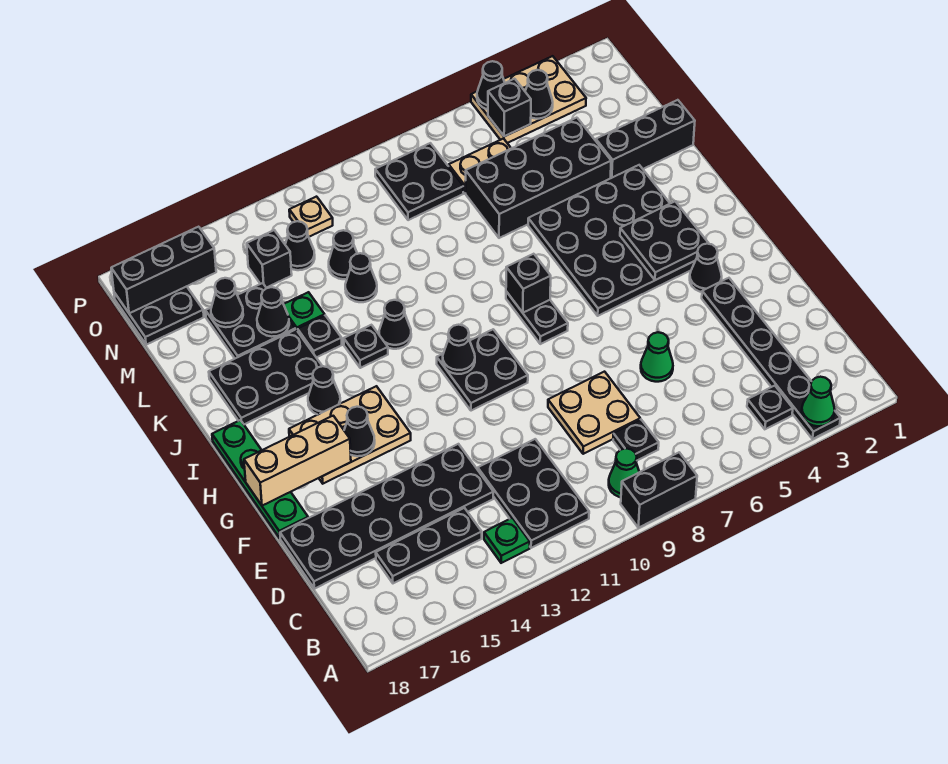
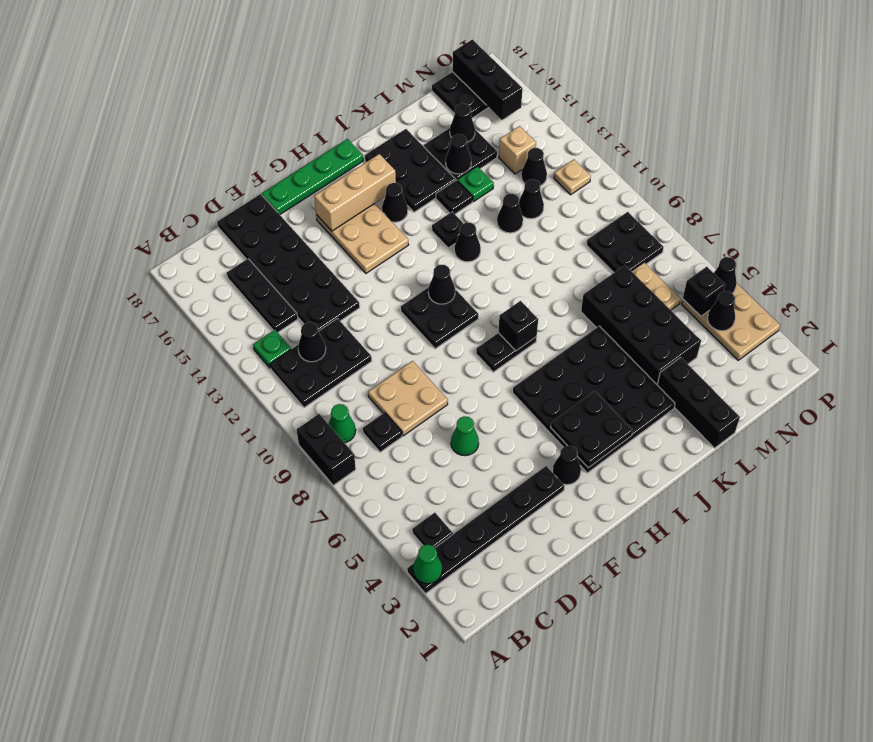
black 1x1 cone [344,407,375,456] -> black 1x1 cone moved to [298,322,326,362]
tan 1x3 brick [244,416,351,506] -> tan 1x3 brick turned to [314,154,396,231]
black 1x1 brick [247,230,292,288] -> tan 1x1 brick [499,126,536,174]

